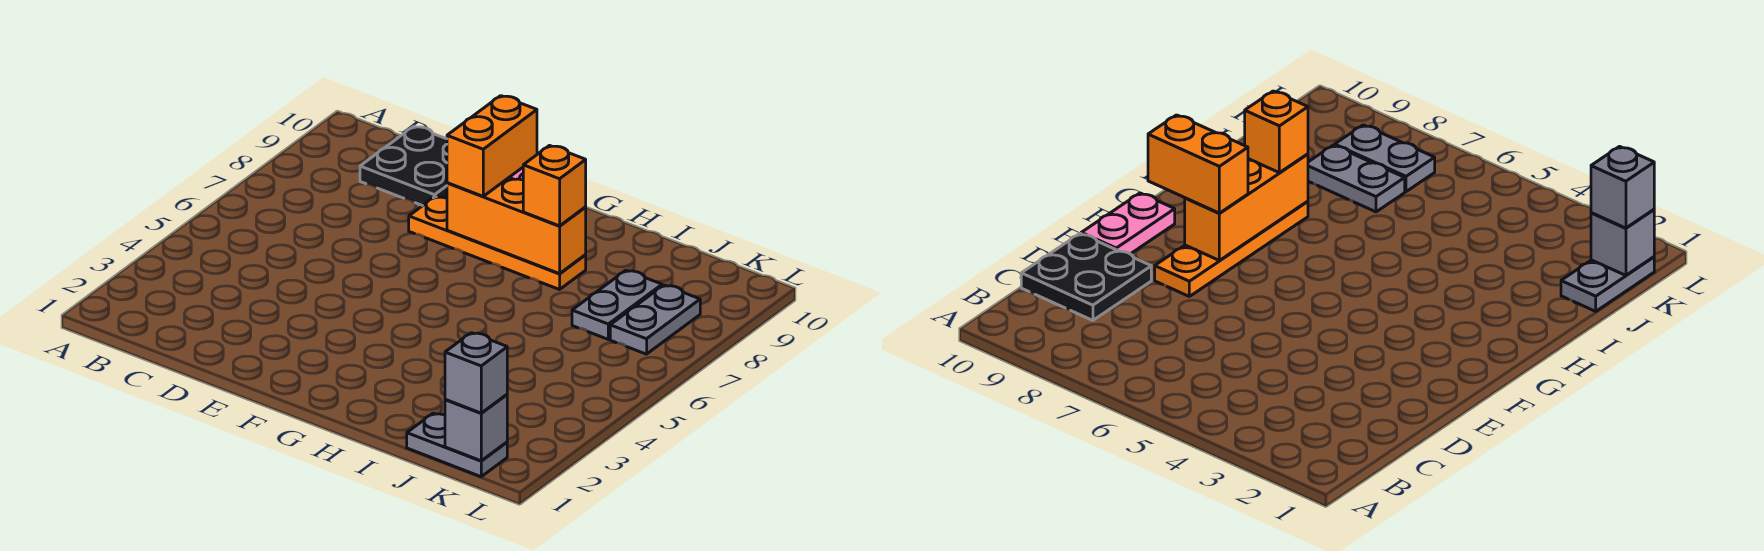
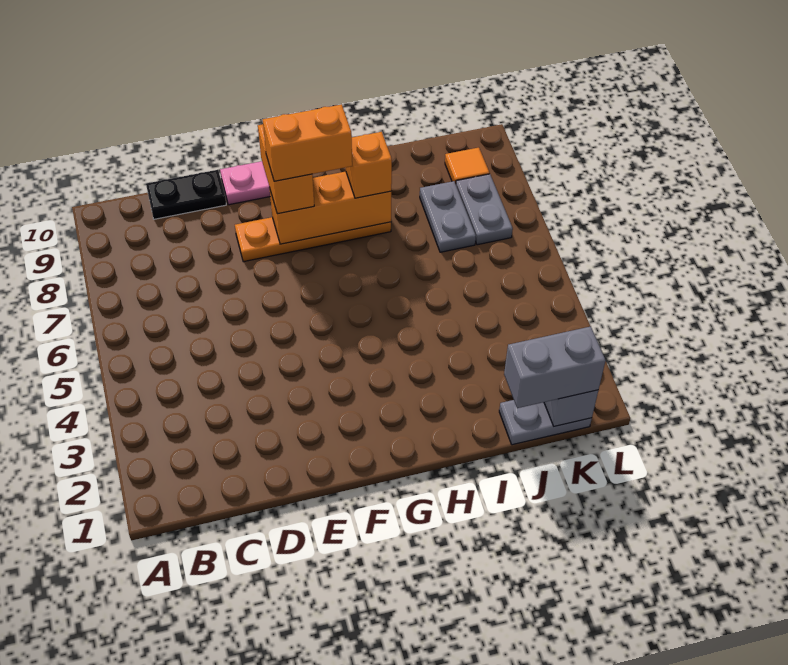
black 2x2 plate [360,126,447,206] -> black 1x2 plate [146,170,226,219]
none -> orange 1x2 brick [263,104,352,181]
grey 1x1 brick [445,333,507,413] -> grey 1x2 brick [504,326,606,408]
none -> orange 1x1 tile [445,148,489,184]

